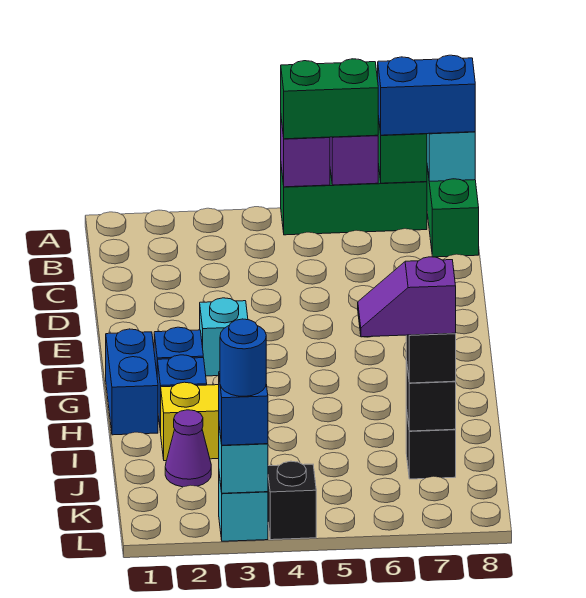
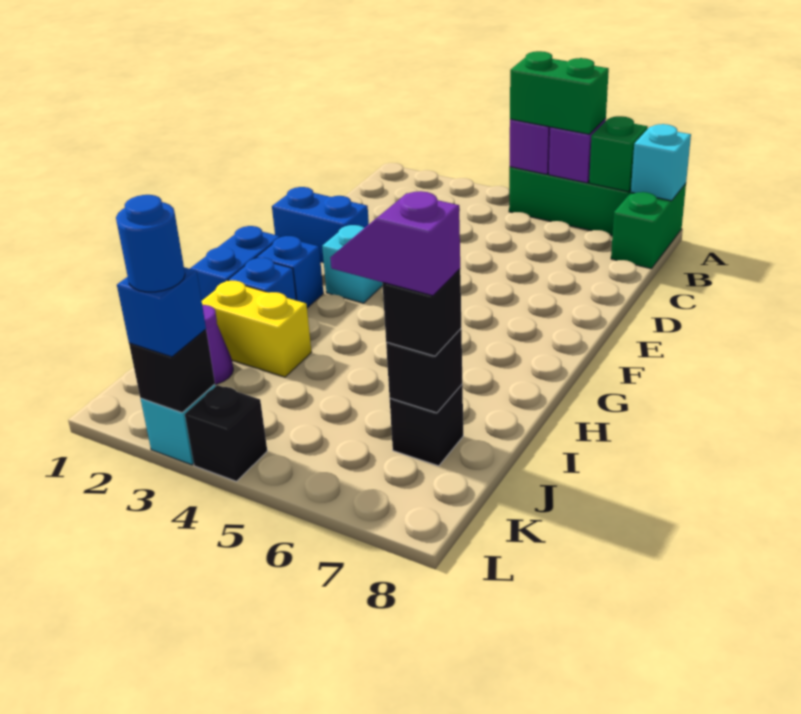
blue 1x2 brick [378,55,475,135] -> blue 1x2 brick moved to [272,187,369,263]
cyan 1x1 brick [219,427,268,493] -> black 1x1 brick [129,329,215,412]

